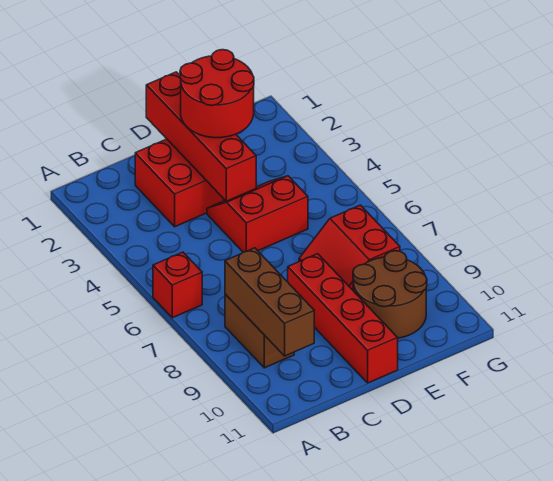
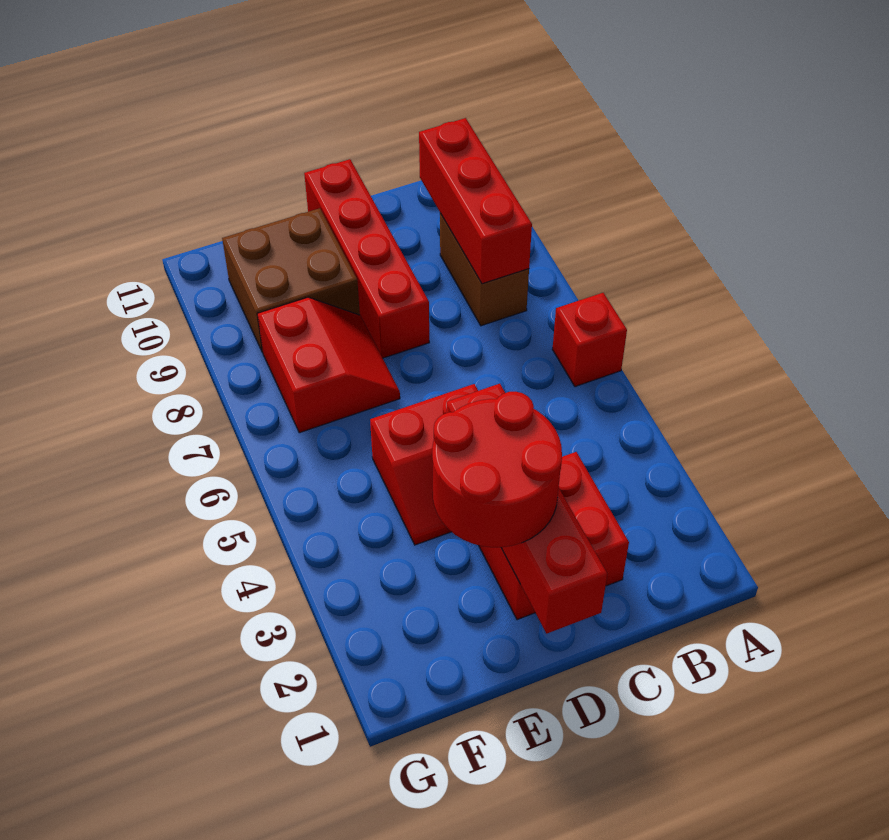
brown 1x3 brick [225,248,314,356] -> red 1x3 brick [419,118,532,284]
brown 2x2 round brick [353,251,427,338] -> brown 2x2 brick [222,208,360,353]

